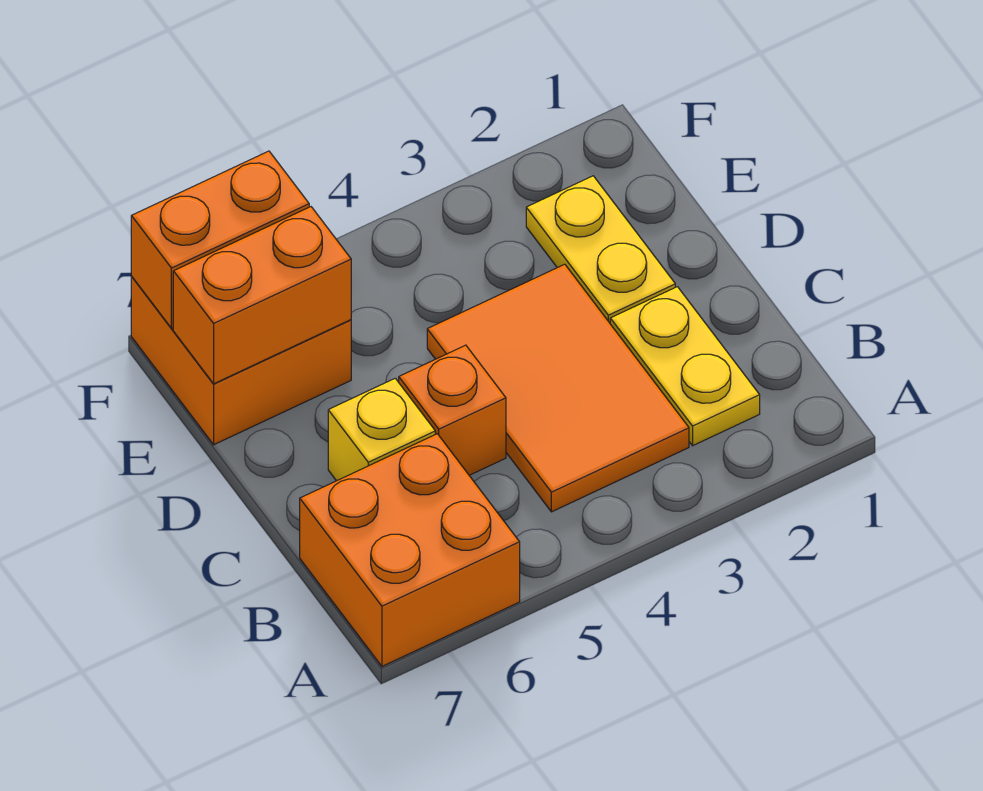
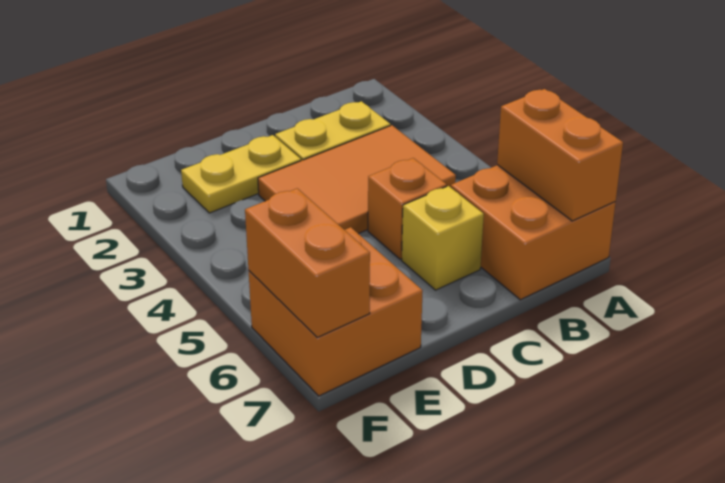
orange 1x2 brick [173,207,351,384] -> orange 1x2 brick moved to [497,89,623,221]

